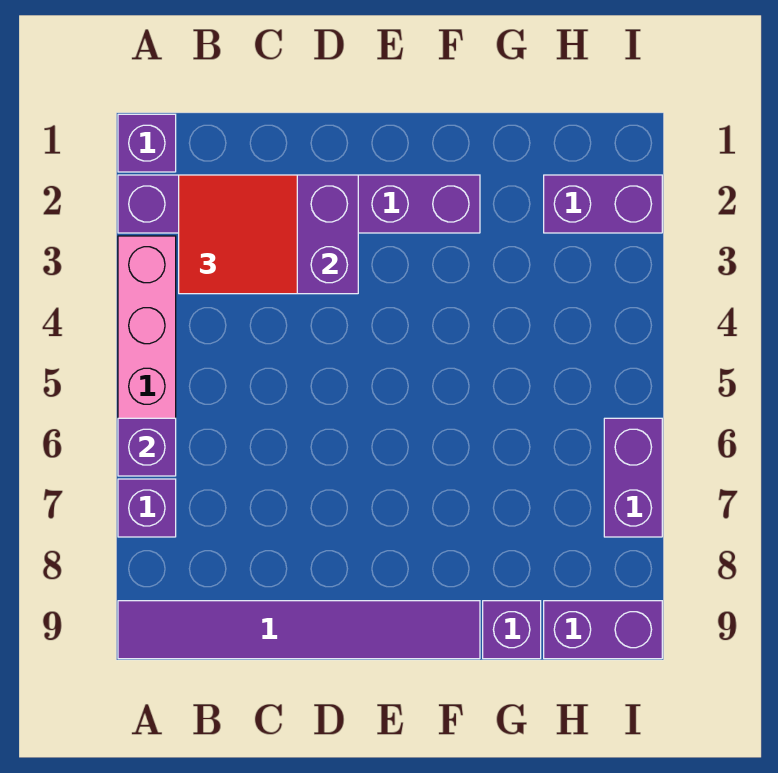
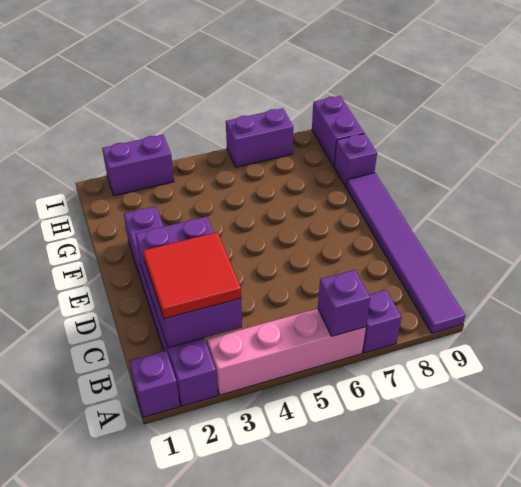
purple 1x2 brick [544,175,662,233] -> purple 1x2 brick turned to [102,135,174,196]

